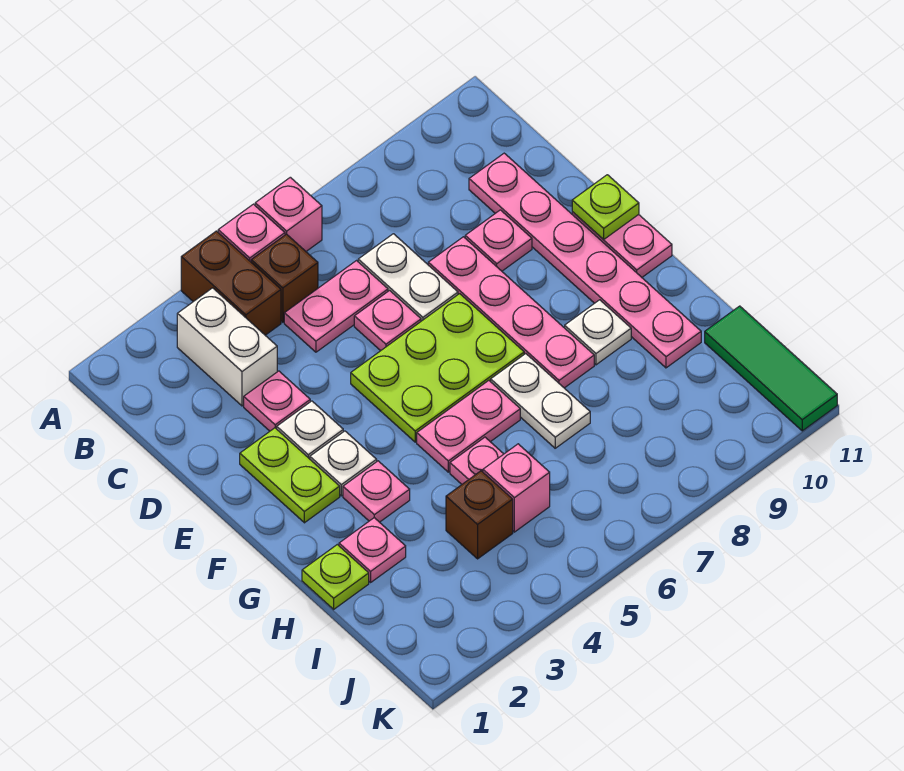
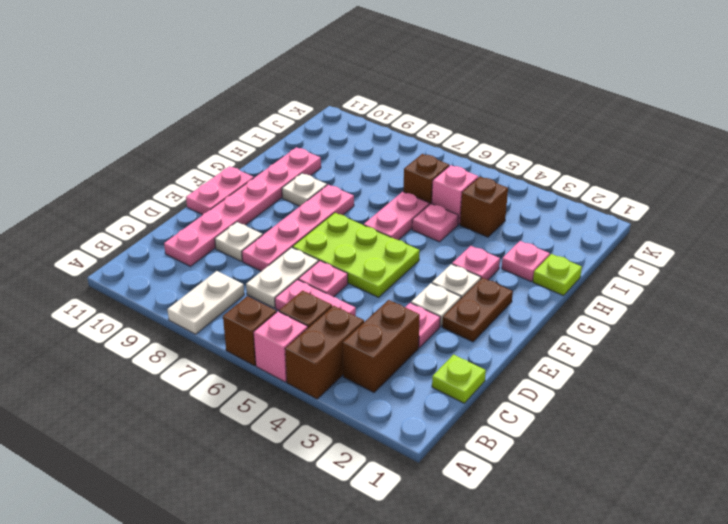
pink 1x1 brick [255,177,322,251] -> brown 1x1 brick [223,296,276,366]
white 1x2 brick [177,288,277,406] -> brown 1x2 brick [343,300,420,392]
pink 1x1 plate [465,210,532,271] -> white 1x1 plate [215,222,262,261]
lime 1x2 plate [240,428,340,523] -> brown 1x2 plate [442,278,513,342]
lime 1x1 plate [572,175,639,240] -> lime 1x1 plate moved to [432,355,486,403]
pink 1x2 plate [417,380,520,472] -> pink 1x2 plate turned to [364,192,429,240]
white 1x2 plate [491,354,590,448] -> white 1x2 plate moved to [167,271,244,334]
none -> brown 1x1 brick [403,154,449,205]
green 1x3 tile [705,306,837,431] -> none

